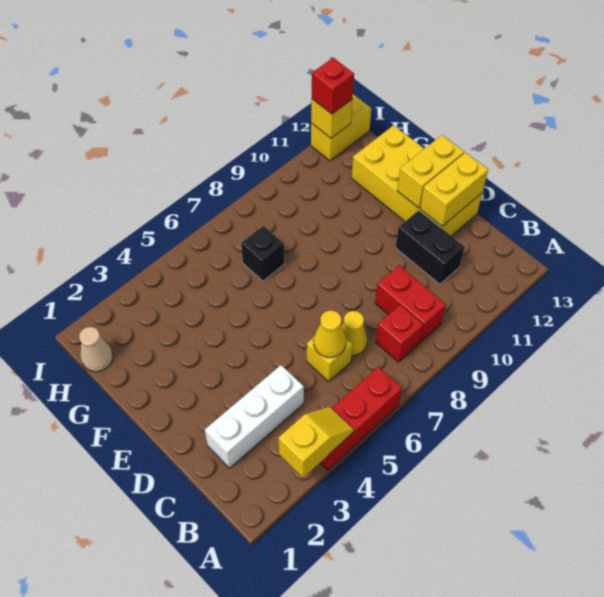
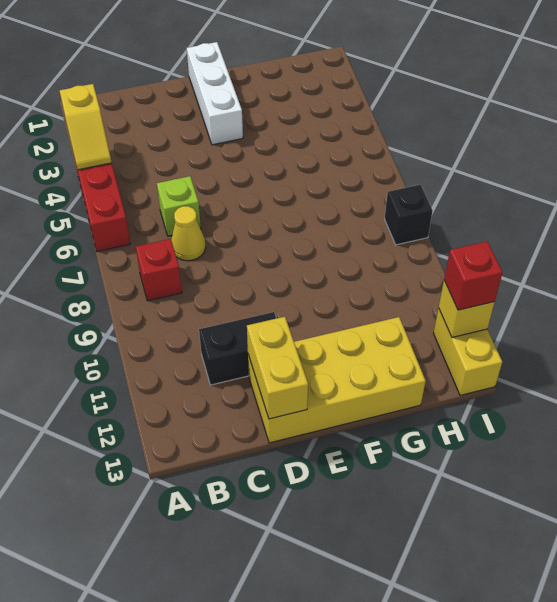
red 1x2 brick [375,265,446,342] -> none
white 1x3 brick [205,365,304,468] -> white 1x3 brick moved to [187,42,243,145]
yellow 1x1 brick [307,337,352,381] -> lime 1x1 brick [157,176,201,236]
yellow 1x1 cone [314,311,346,357] -> none
yellow 1x2 brick [397,135,464,208] -> none
black 1x1 brick [241,226,285,281] -> black 1x1 brick moved to [385,185,433,245]
tan 1x1 cone [79,327,113,372] -> none

